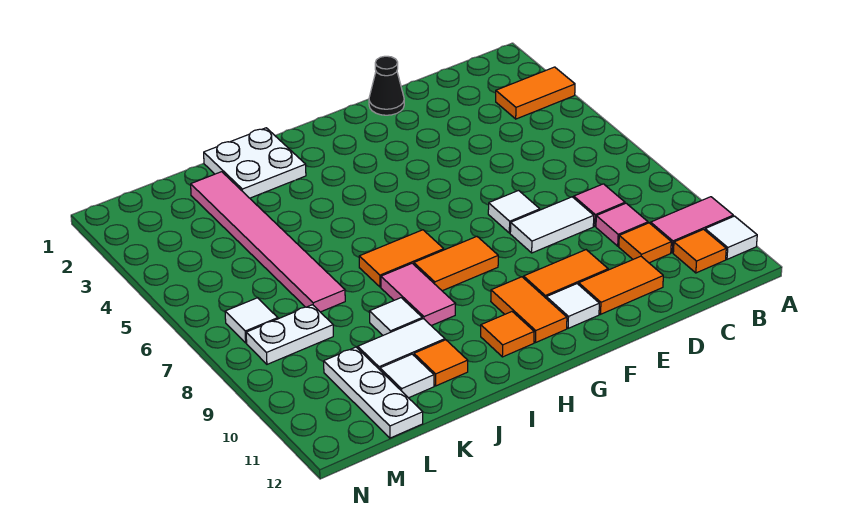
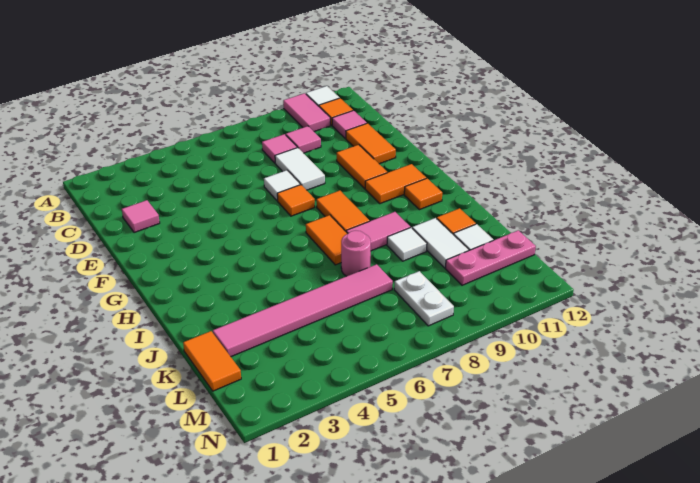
orange 1x2 tile [496,67,575,119] -> orange 1x2 tile moved to [183,331,241,391]
orange 1x1 tile [619,223,671,263] -> orange 1x1 tile moved to [277,185,315,216]
none -> pink 1x1 tile [332,111,367,138]
none -> pink 1x1 tile [122,200,160,233]
black 1x1 cone [369,56,404,115] -> none
white 1x1 tile [546,284,599,328] -> none
white 2x2 plate [204,128,306,198] -> none
none -> pink 1x1 round brick [341,231,371,276]
white 1x3 plate [324,347,423,438] -> pink 1x3 plate [445,230,536,285]
white 1x1 tile [225,298,278,343] -> none

